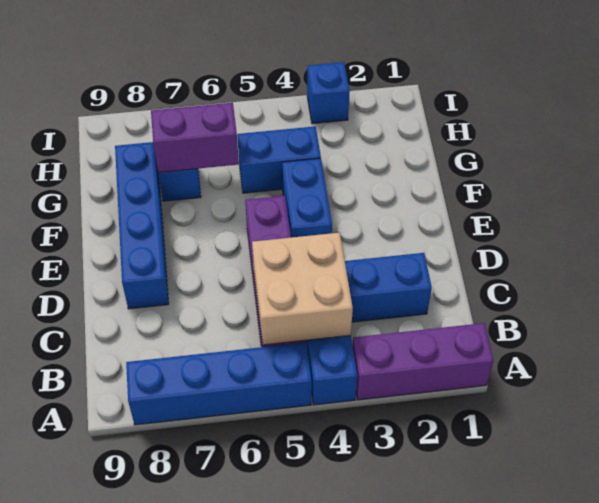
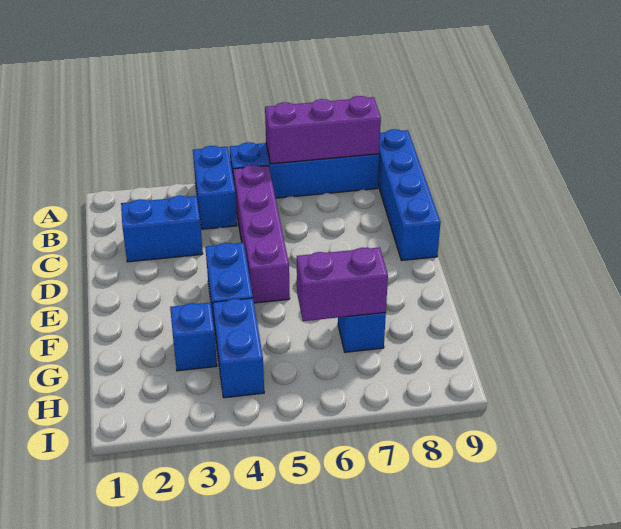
purple 1x3 brick [353,323,493,400] -> purple 1x3 brick moved to [265,96,381,164]
tan 2x2 brick [252,233,353,345] -> none
blue 1x4 brick [115,142,169,309] -> blue 1x4 brick moved to [378,129,441,261]
blue 1x2 brick [237,126,321,193] -> blue 1x2 brick turned to [213,298,264,398]
blue 1x1 brick [307,62,350,124] -> blue 1x1 brick moved to [170,302,217,371]

